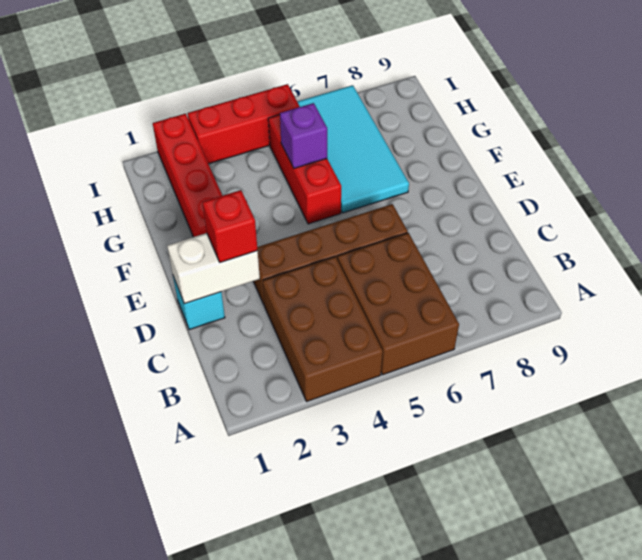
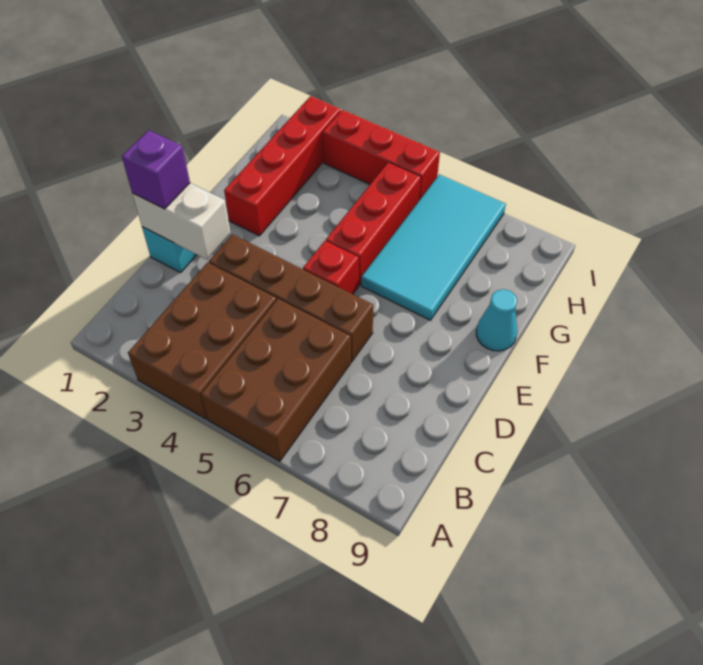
red 1x1 brick [203,190,258,262] -> red 1x1 brick moved to [303,241,359,294]
none -> cyan 1x1 cone [476,289,517,351]
purple 1x1 brick [280,103,327,168] -> purple 1x1 brick moved to [122,130,190,209]

